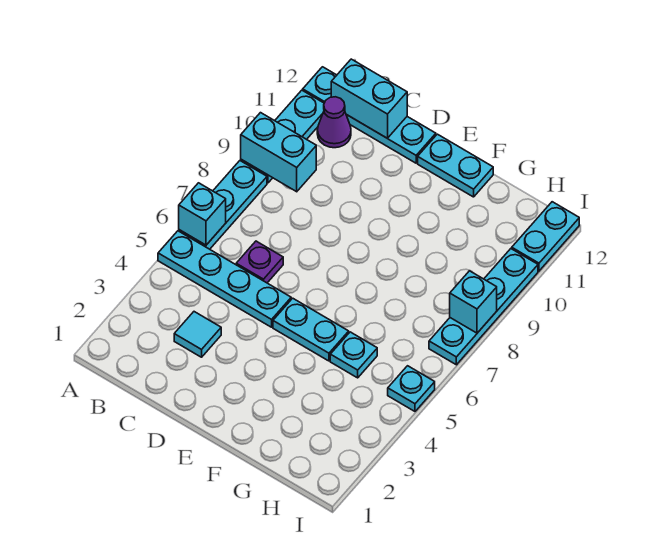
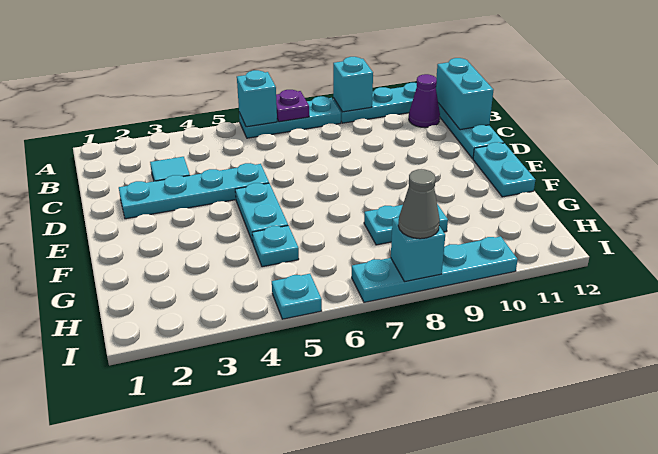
cyan 1x4 plate [158,231,291,327] -> cyan 1x4 plate turned to [119,163,269,219]
cyan 1x2 brick [241,113,316,192] -> cyan 1x1 brick [333,57,373,112]
purple 1x1 plate [236,241,283,283] -> purple 1x1 plate moved to [276,90,309,122]
none -> grey 1x1 cone [398,169,440,239]
cyan 1x2 plate [512,202,579,271] -> cyan 1x2 plate moved to [364,204,448,245]

